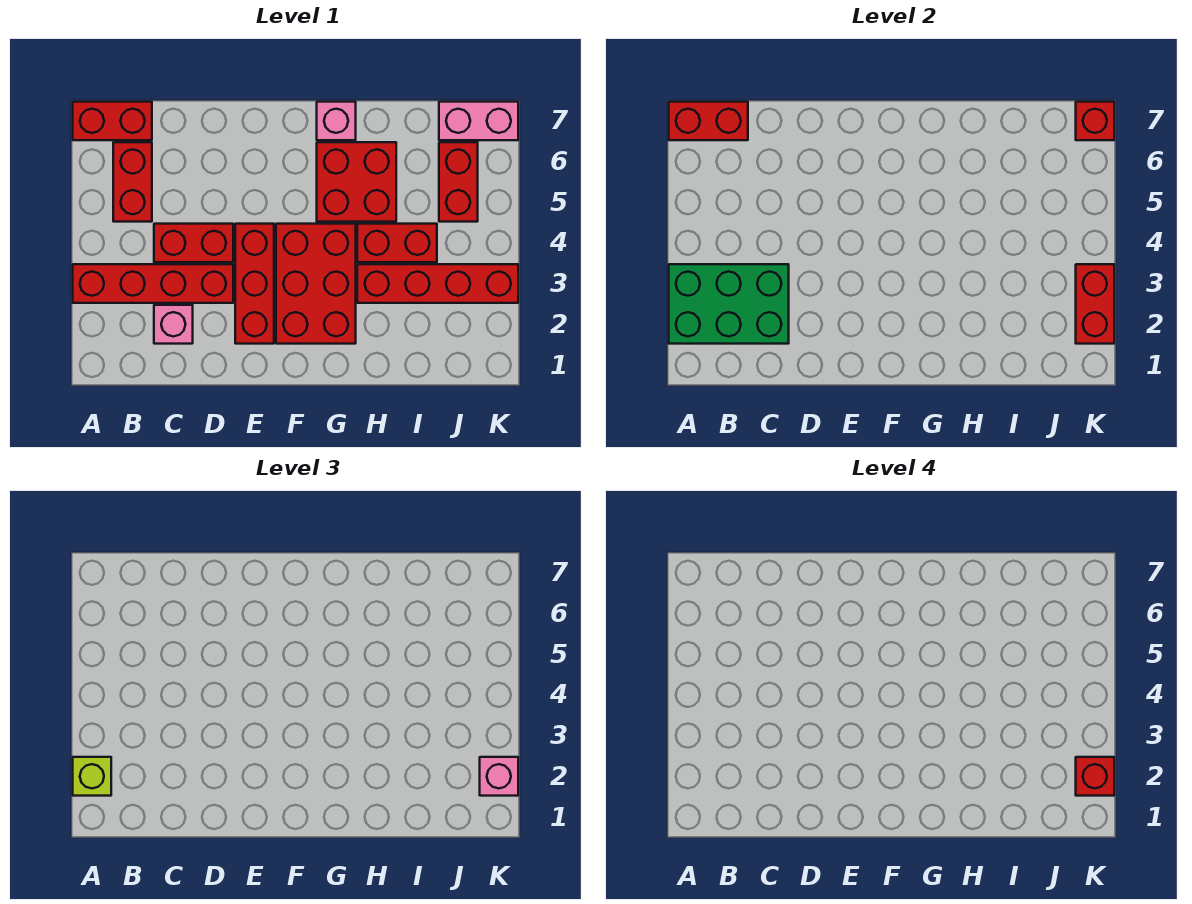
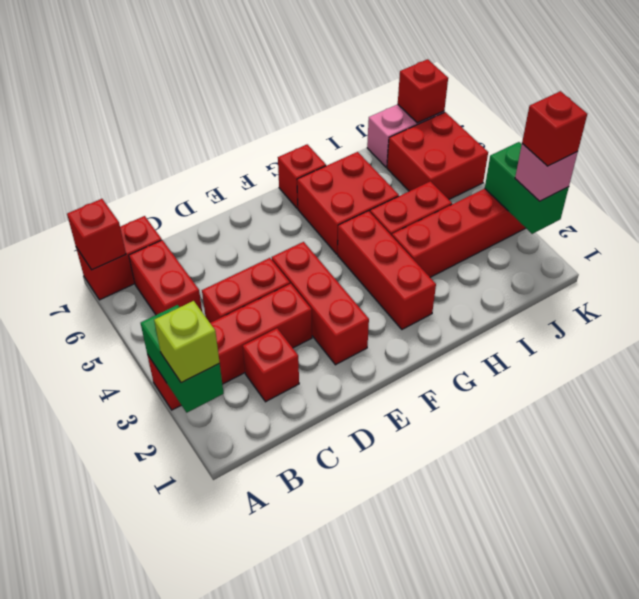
green 2x3 brick [669,264,789,344] -> green 1x2 brick [141,305,224,413]
red 1x2 brick [669,102,748,140] -> red 1x1 brick [67,199,126,270]
pink 1x1 brick [154,305,193,344] -> red 1x1 brick [243,328,299,402]
red 2x3 brick [276,224,356,344] -> red 1x3 brick [338,211,436,329]
pink 1x1 brick [317,102,356,140] -> red 1x1 brick [278,144,326,208]
red 1x2 brick [439,142,478,222] -> red 2x2 brick [387,112,488,199]
red 1x2 brick [1076,264,1114,344] -> green 1x2 brick [485,142,569,234]

